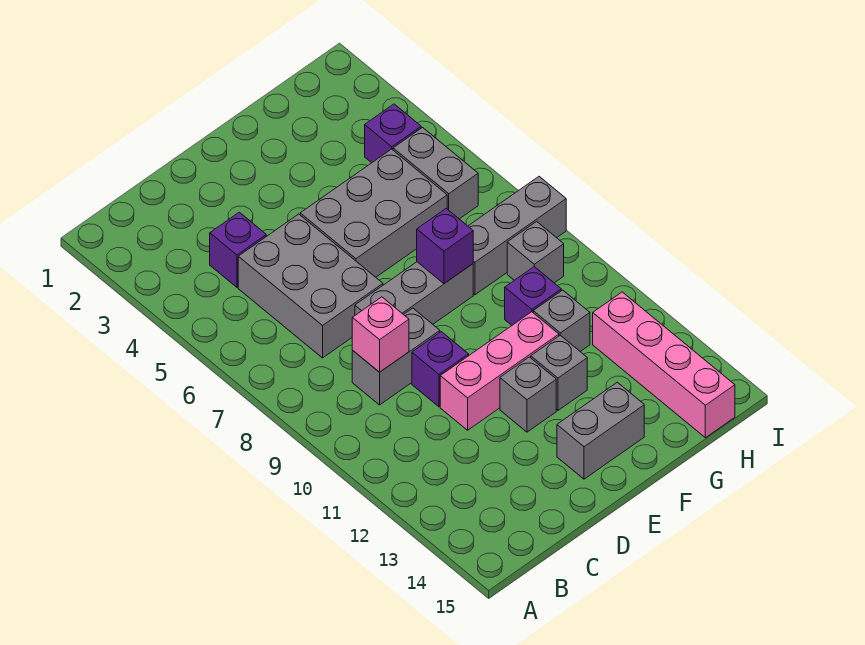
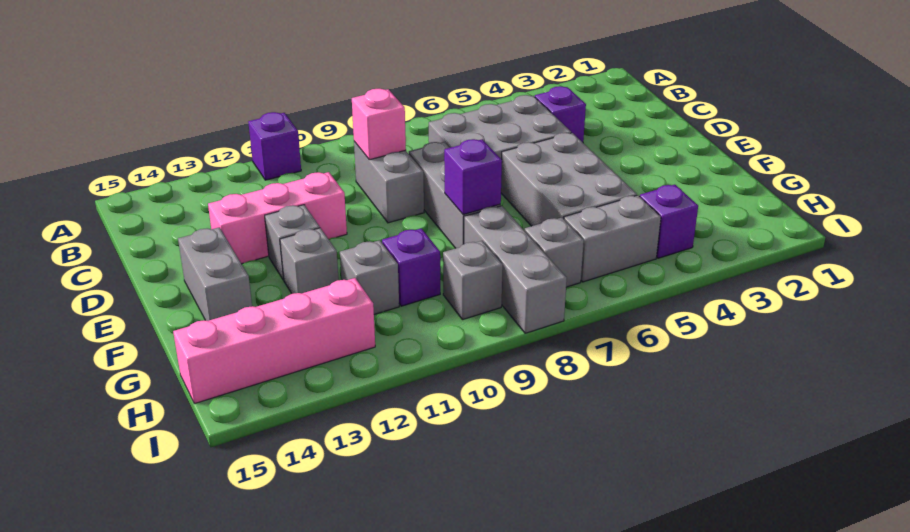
purple 1x1 brick [412,332,469,407] -> purple 1x1 brick moved to [248,112,301,180]
pink 1x3 brick [440,312,559,430] -> pink 1x3 brick turned to [208,172,347,264]
none -> grey 1x1 brick [525,218,584,287]

